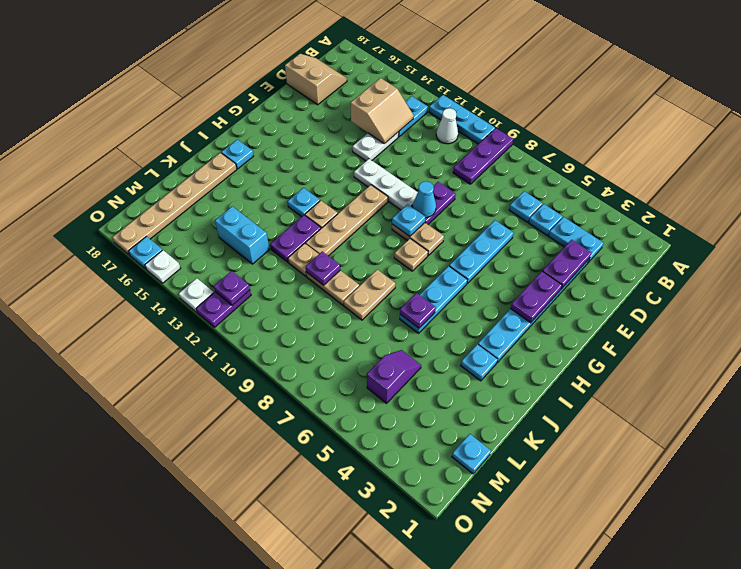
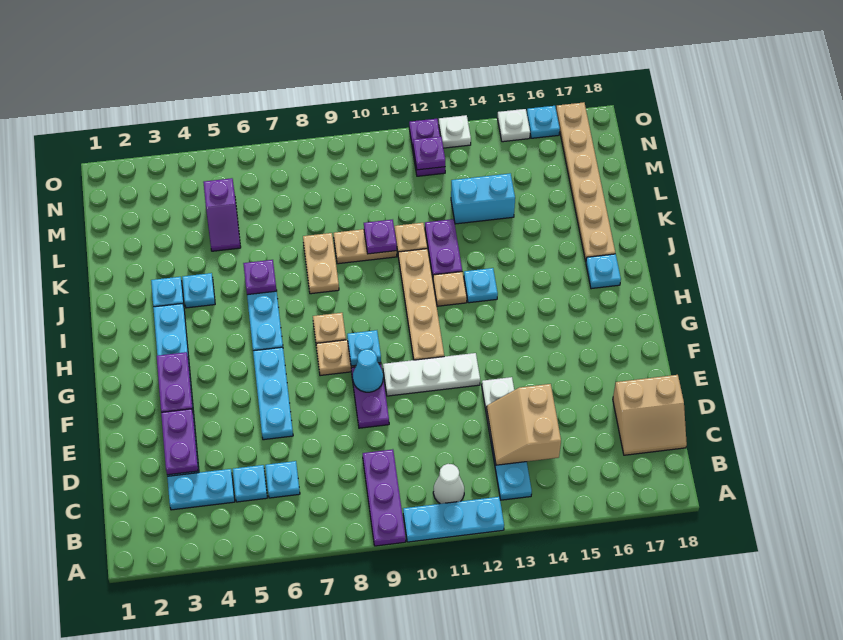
cyan 1x1 plate [452,434,491,474] -> cyan 1x1 plate moved to [182,273,215,308]

